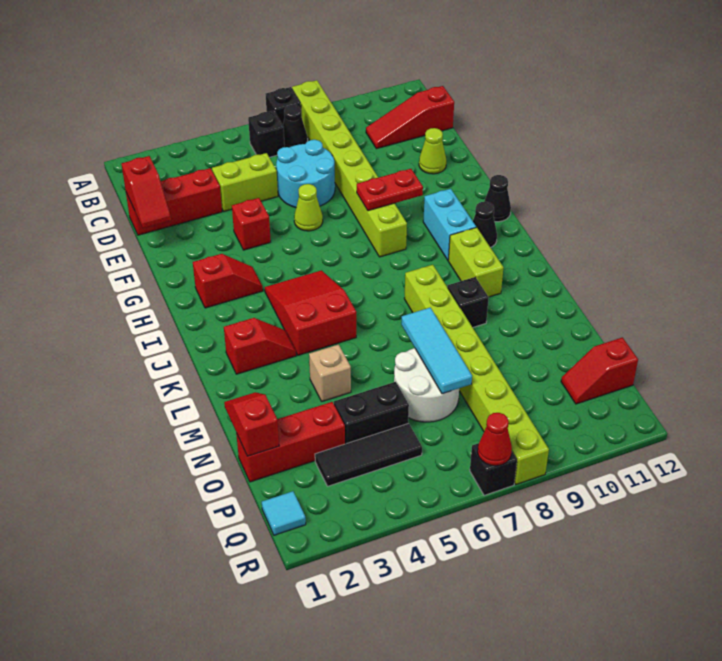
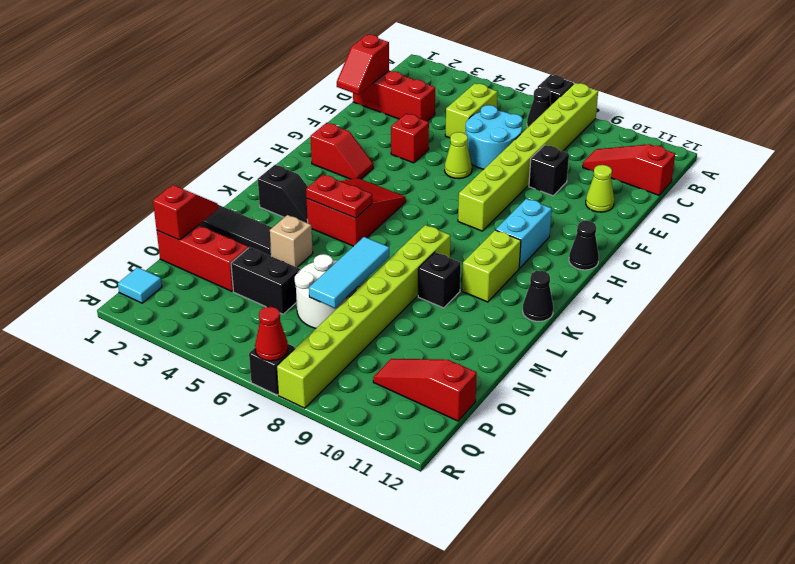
black 1x1 brick [248,111,285,157] -> black 1x1 brick moved to [529,145,569,196]
lime 1x2 brick [212,153,278,211] -> lime 1x2 brick turned to [445,83,498,138]
red 1x2 plate [357,169,423,211] -> red 1x2 plate moved to [306,174,372,218]
black 1x1 cone [473,202,497,248] -> black 1x1 cone moved to [523,271,553,321]
red 1x2 slope [224,318,296,374] -> black 1x2 slope [258,165,308,223]
black 1x3 tile [315,423,422,486] -> black 1x3 tile moved to [199,205,272,256]
red 1x2 slope [561,337,638,404] -> red 1x3 slope [373,359,477,421]

